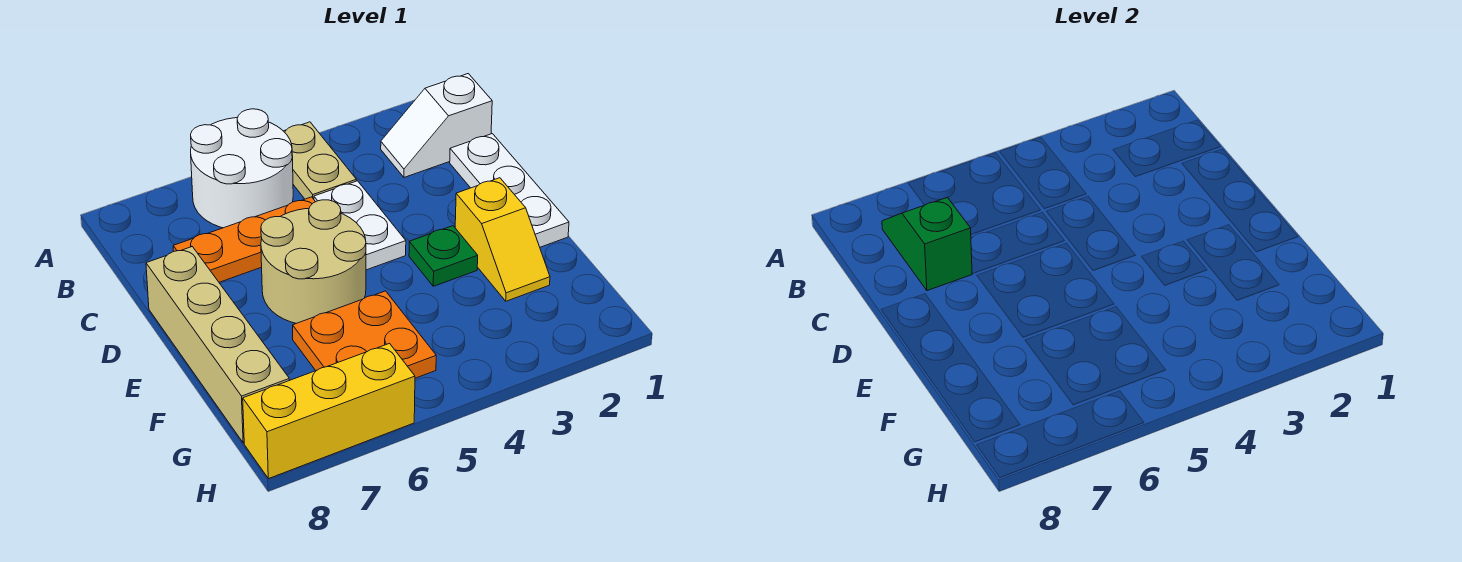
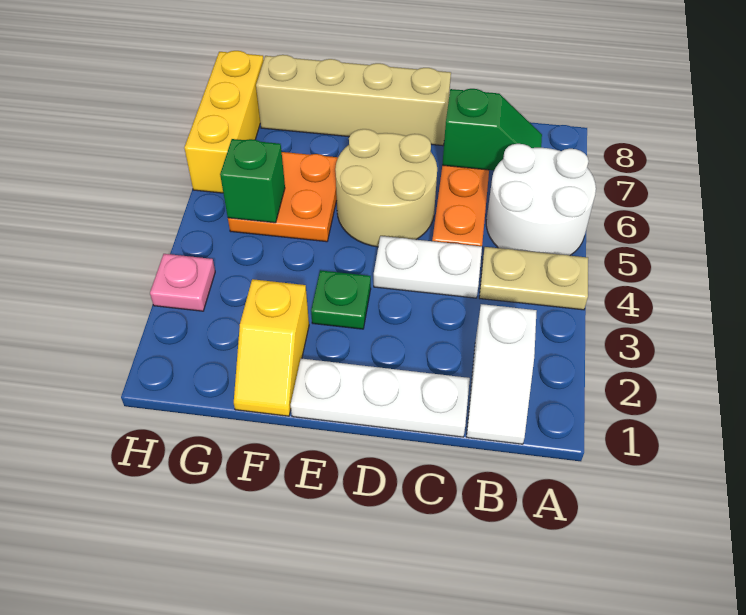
white 1x2 slope [381,74,492,177] -> white 1x2 slope turned to [467,304,537,444]
yellow 1x2 slope [455,178,550,301] -> yellow 1x2 slope turned to [234,279,309,416]
none -> green 1x1 brick [220,139,285,223]
none -> pink 1x1 plate [150,254,215,311]

